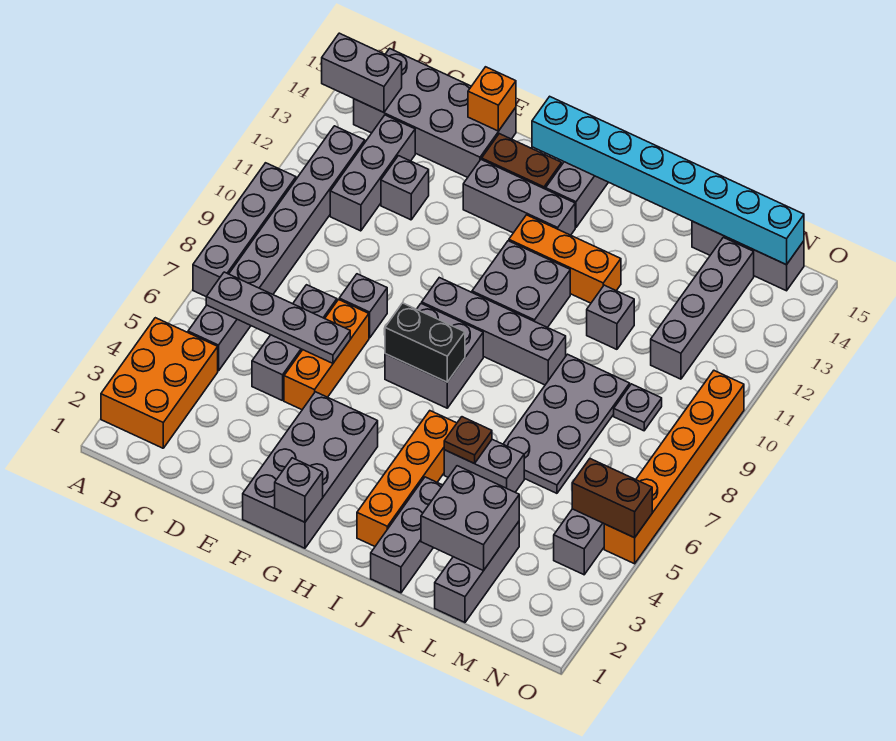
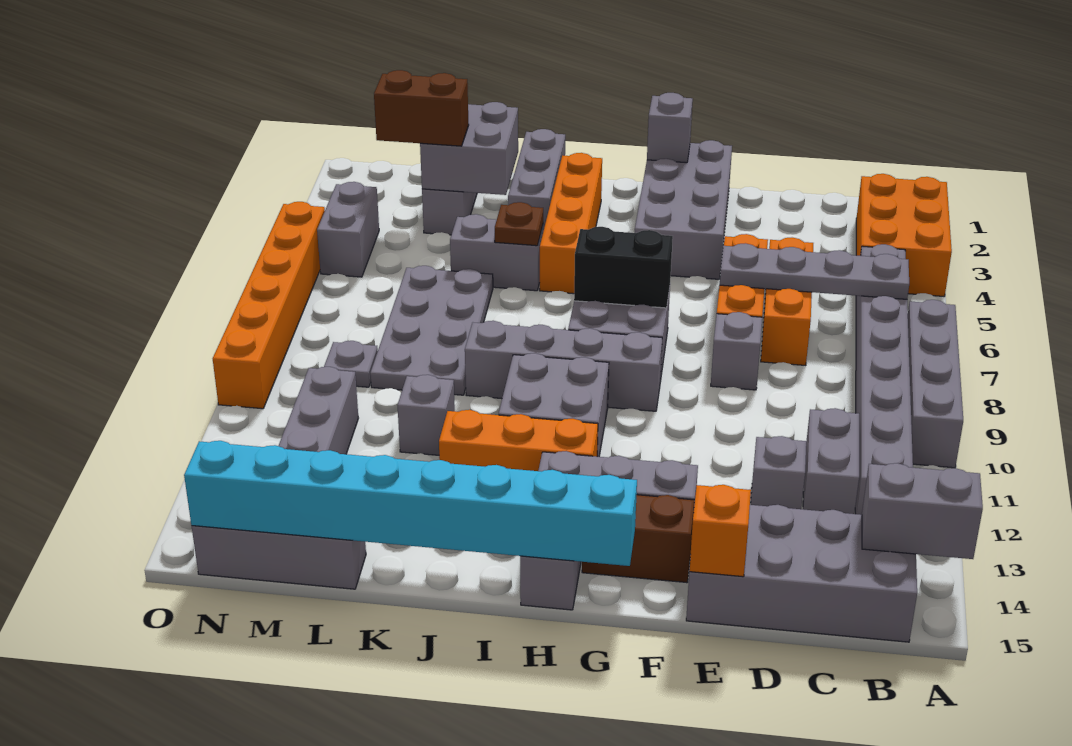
grey 1x3 brick [330,115,415,231] -> grey 1x2 brick [803,408,859,514]
grey 1x3 brick [252,285,337,401] -> orange 1x3 brick [761,238,813,366]
brown 1x2 brick [572,459,652,538] -> brown 1x2 brick moved to [374,70,469,146]

